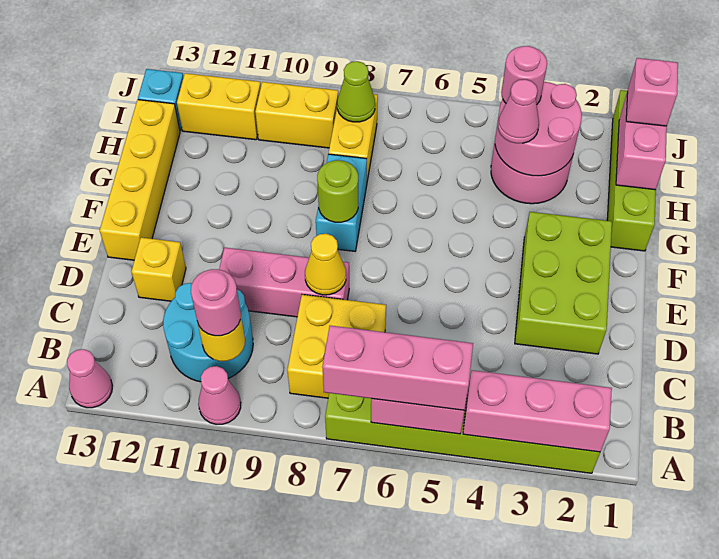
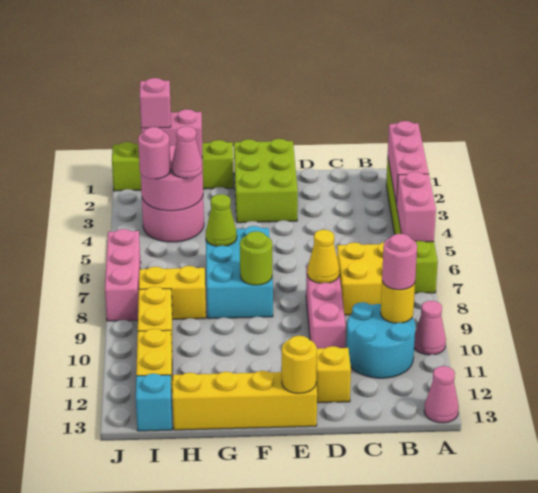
pink 1x3 brick [322,326,473,410] -> pink 1x3 brick moved to [105,229,141,321]
lime 2x3 brick [515,212,612,354] -> lime 2x3 brick turned to [234,139,298,223]
none -> yellow 1x1 round brick [282,336,317,393]
cyan 1x2 brick [316,154,367,251] -> cyan 2x3 brick [206,226,273,319]
lime 1x1 cone [337,61,375,122] -> lime 1x1 cone moved to [206,194,237,246]

